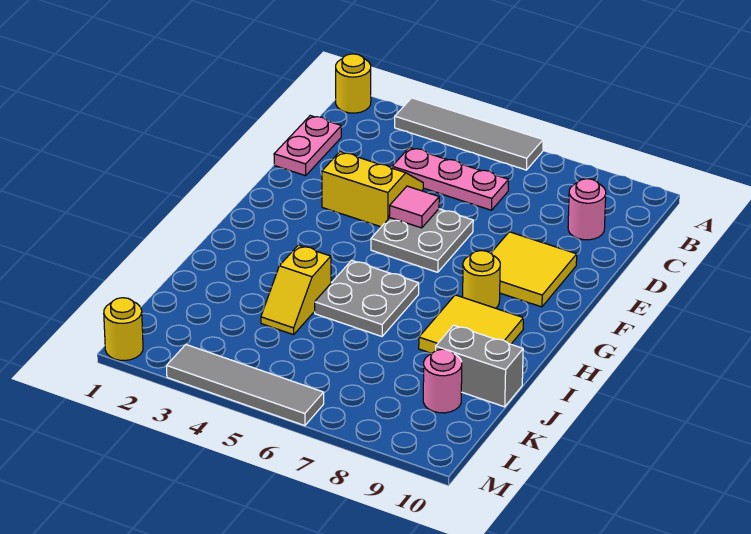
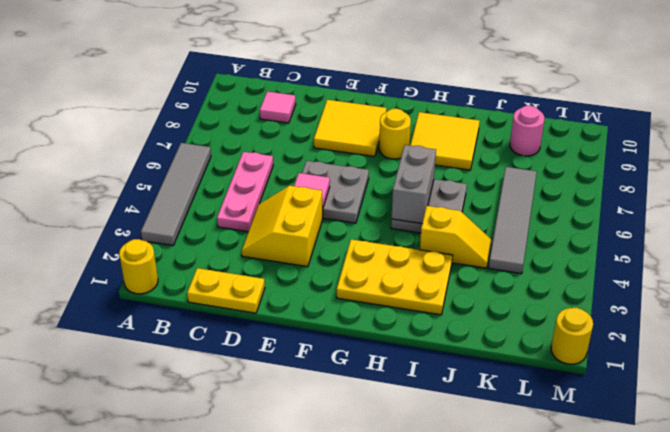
pink 1x2 plate [274,116,341,176] -> yellow 1x2 plate [187,268,265,313]
pink 1x1 round brick [568,179,606,240] -> pink 1x1 tile [260,92,296,123]
none -> yellow 2x3 plate [337,239,453,315]
grey 1x2 brick [436,325,523,407] -> grey 1x2 brick moved to [391,145,436,223]
grey 1x4 tile [167,345,324,426] -> grey 1x4 tile moved to [489,167,537,274]

